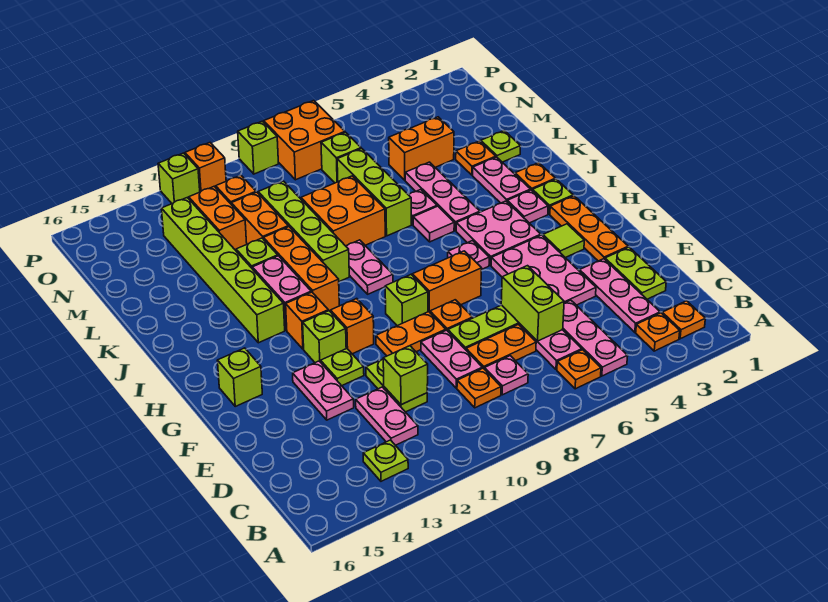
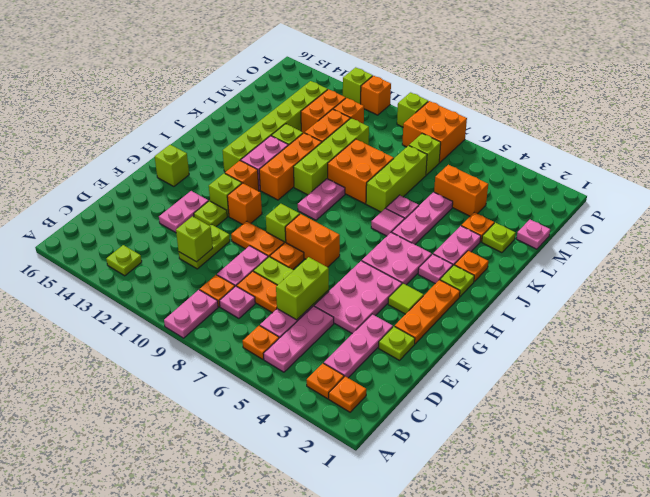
pink 1x2 plate [356,387,418,445] -> pink 1x2 plate moved to [164,290,218,338]
lime 1x2 plate [605,247,666,299] -> lime 1x1 plate [379,326,415,360]
pink 1x1 plate [448,241,489,269] -> pink 1x1 plate moved to [516,220,550,249]

